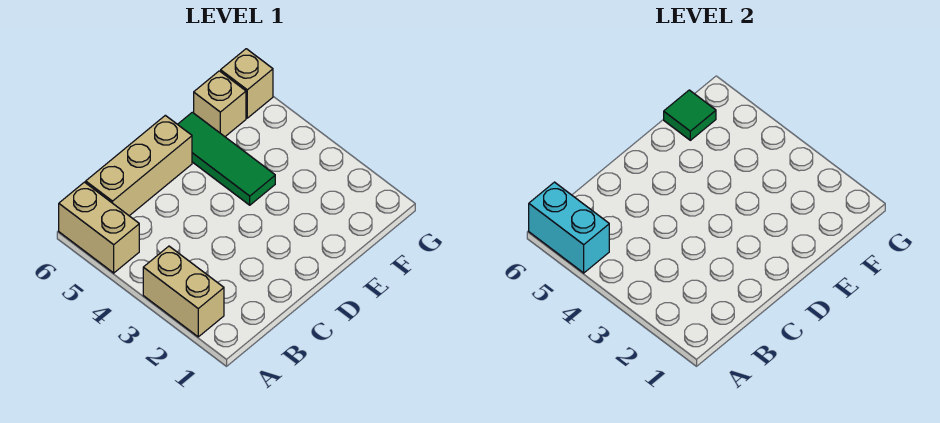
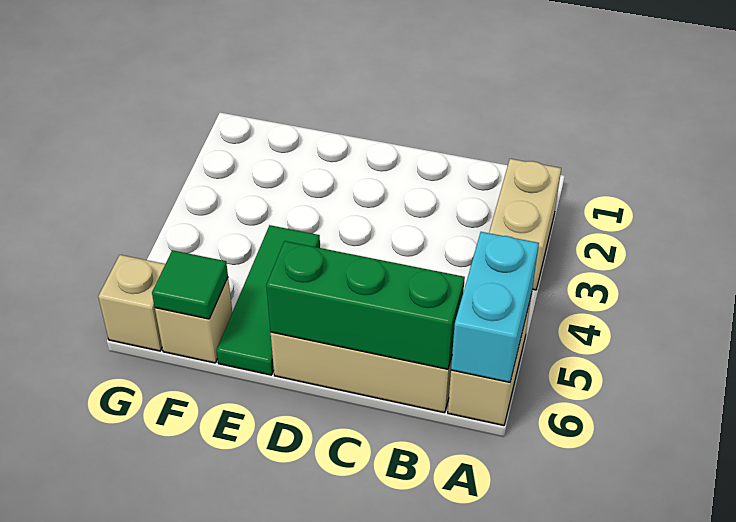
none -> green 1x3 brick [266,241,465,369]

